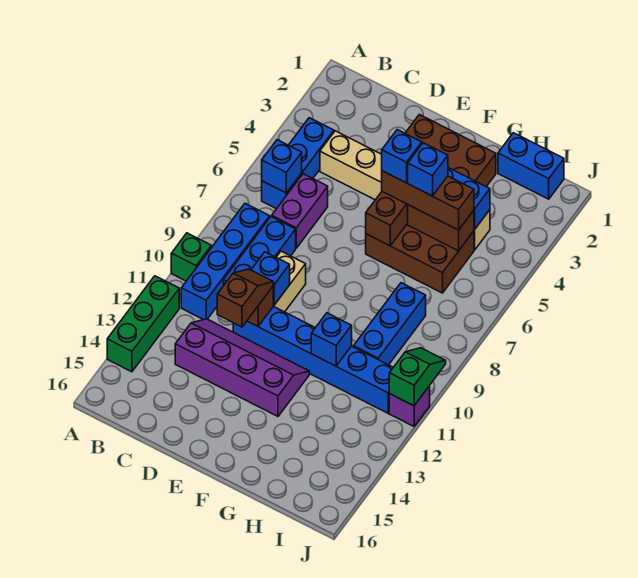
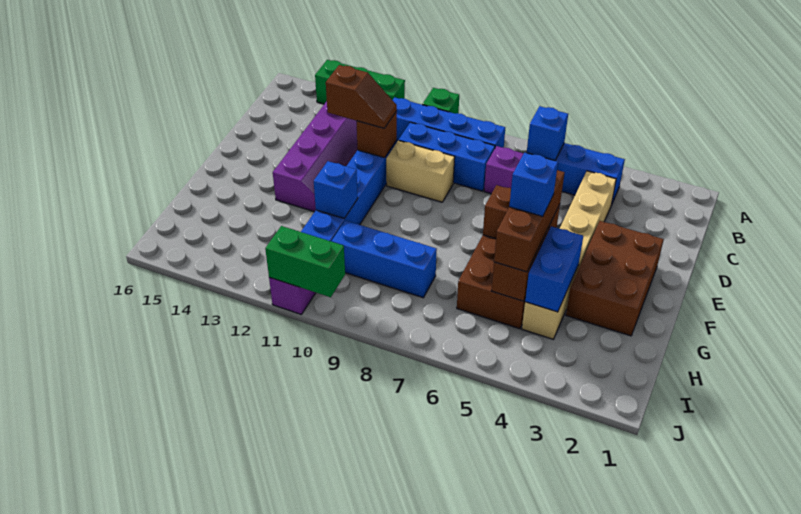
blue 1x1 brick [251,252,290,305] -> none
blue 1x1 brick [382,130,422,183] -> none
blue 1x2 brick [498,133,564,199] -> none
green 1x2 slope [389,348,446,406] -> green 1x2 brick [265,226,345,297]

